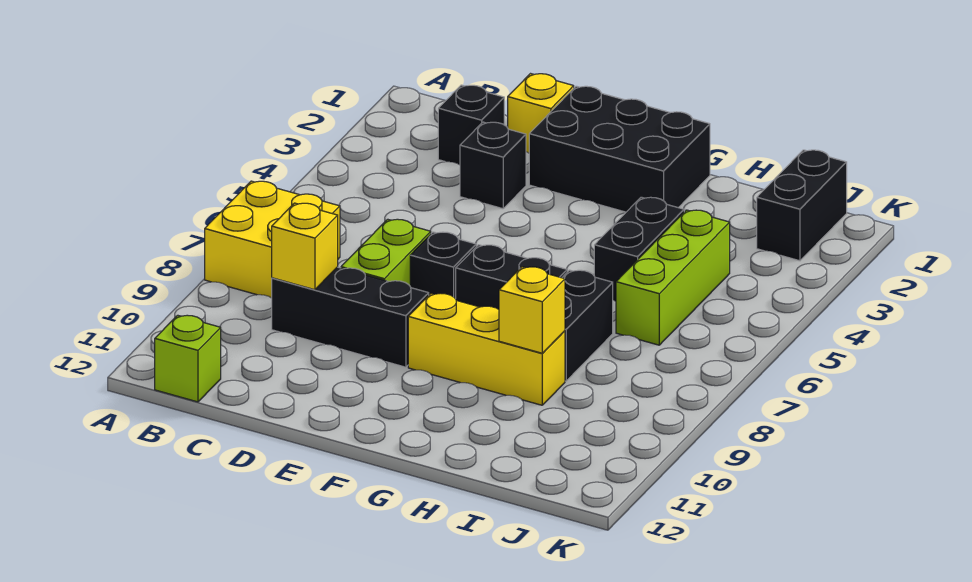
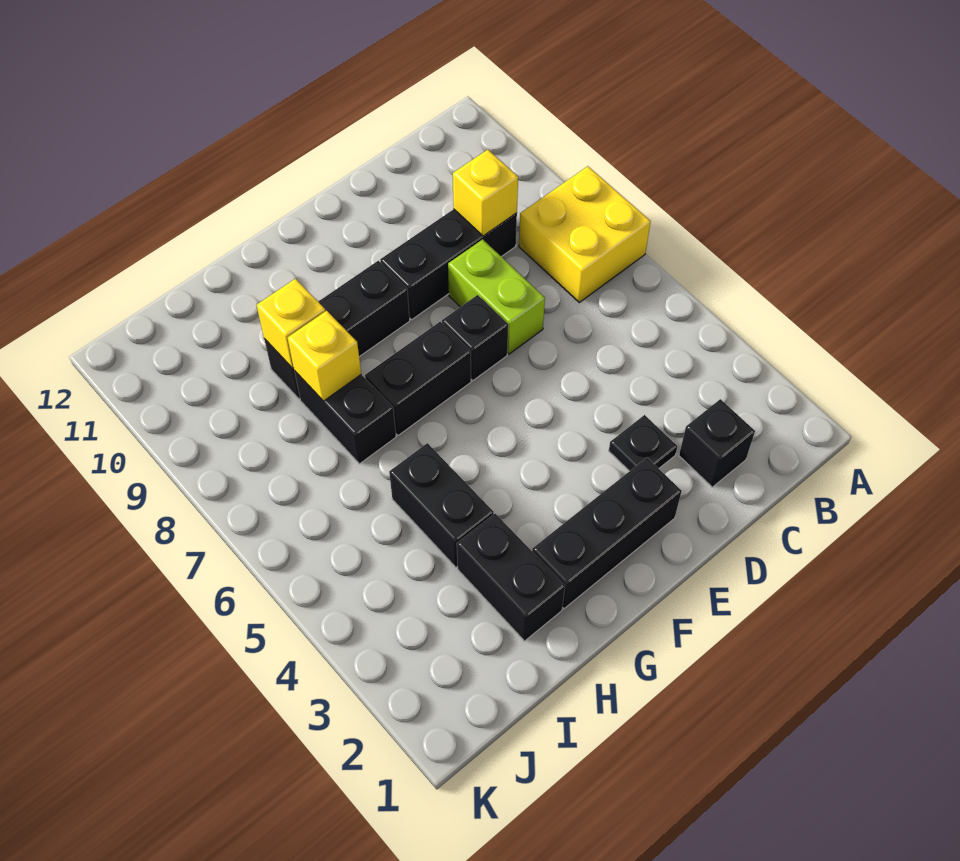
lime 1x1 brick [155,315,221,402] -> none
yellow 1x1 brick [508,74,574,153] -> yellow 1x1 brick moved to [288,311,361,401]
black 1x1 brick [460,122,526,209] -> black 1x1 plate [609,415,677,471]
black 2x3 brick [529,86,710,212] -> black 1x3 brick [532,458,682,609]
yellow 1x3 brick [408,293,565,405] -> black 1x3 brick [264,261,410,399]
lime 1x3 brick [616,210,730,345] -> none
black 1x2 brick [757,150,847,261] -> black 1x2 brick moved to [457,514,565,641]

